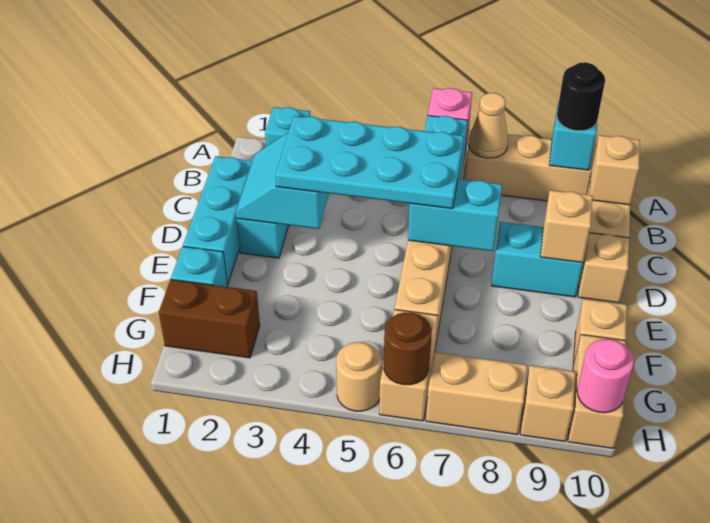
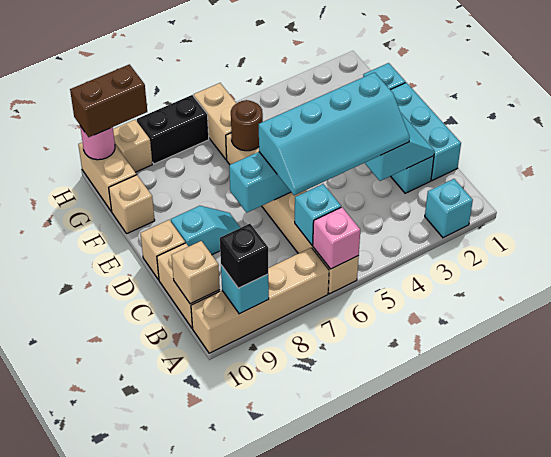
tan 1x1 cone [469,93,508,158] -> none
black 1x1 round brick [557,62,605,131] -> black 1x1 brick [220,224,268,288]
cyan 2x4 plate [275,116,464,209] -> cyan 2x4 slope [259,72,410,195]
cyan 1x2 brick [491,222,583,297] -> cyan 1x2 slope [171,206,241,255]
tan 1x1 brick [540,190,593,263] -> none
brown 1x2 brick [159,279,260,358] -> brown 1x2 brick moved to [70,64,147,137]
tan 1x1 round brick [336,342,381,411] -> none
brown 1x1 round brick [384,313,432,385] -> brown 1x1 round brick moved to [231,100,263,151]
tan 1x2 brick [426,352,527,435] -> black 1x2 brick [137,95,209,164]

